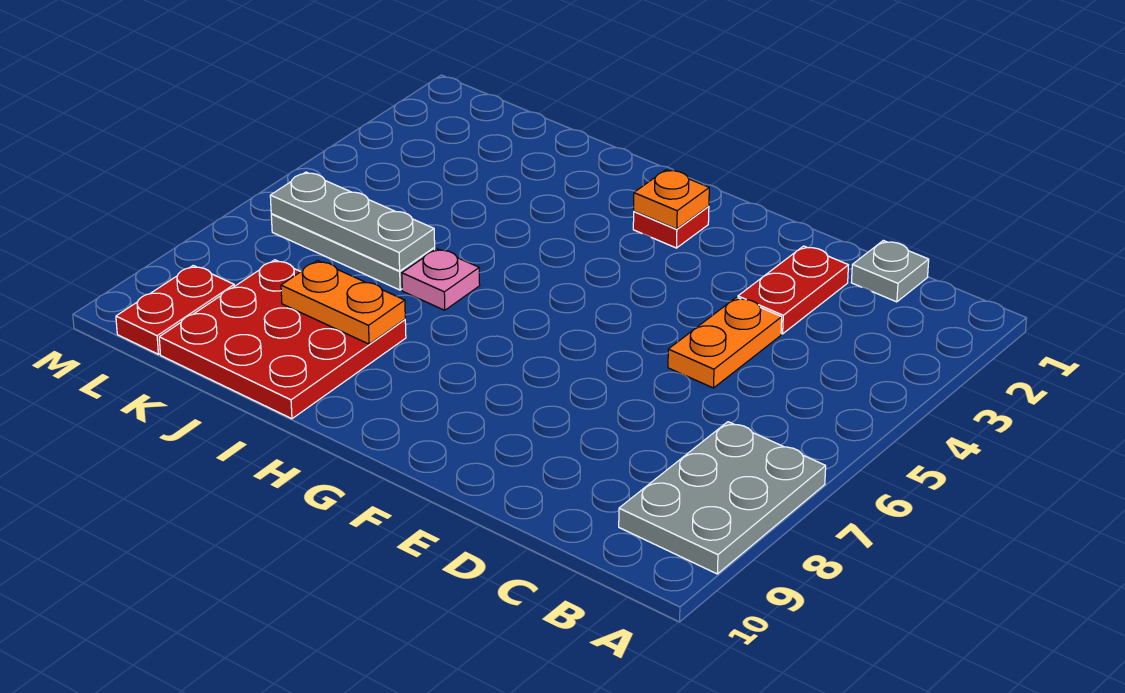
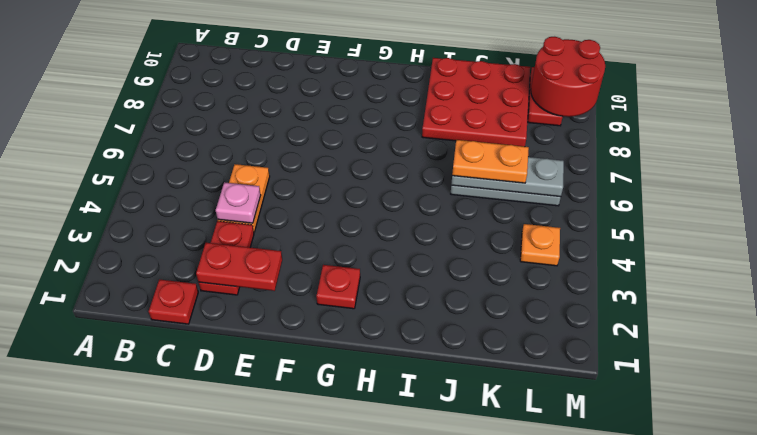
grey 2x3 plate [619,422,826,574] -> none
grey 1x1 plate [851,240,929,302] -> red 1x1 plate [149,279,198,324]
none -> red 1x2 plate [196,243,282,291]
orange 1x1 plate [634,170,709,229] -> orange 1x1 plate moved to [520,224,560,266]
pink 1x1 plate [402,249,480,310] -> pink 1x1 plate moved to [216,182,261,223]
orange 1x2 plate [281,261,405,344] -> orange 1x2 plate moved to [452,140,529,183]
none -> red 2x2 round brick [531,37,605,117]

